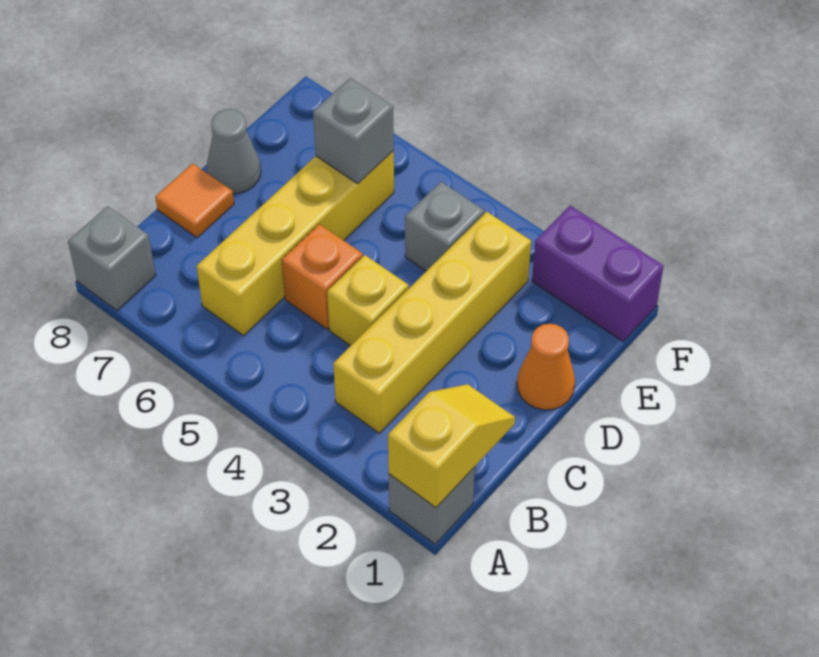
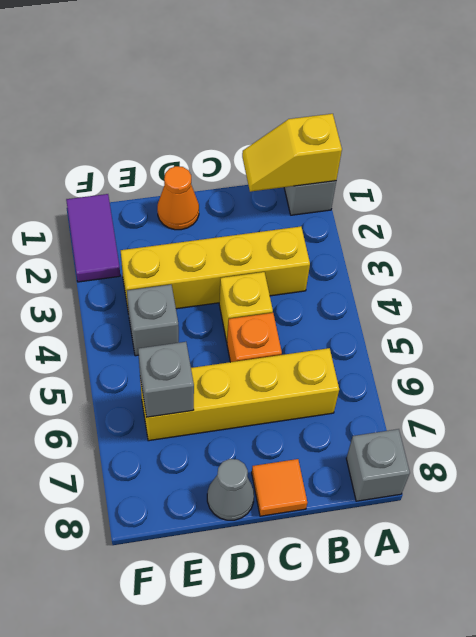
purple 1x2 brick [532,206,664,341] -> purple 1x2 tile [66,194,120,282]

